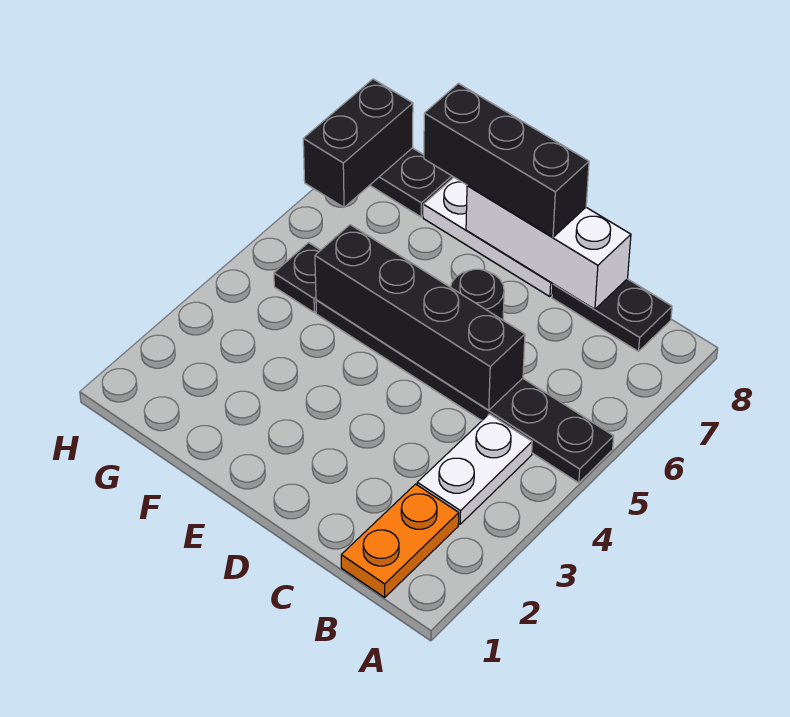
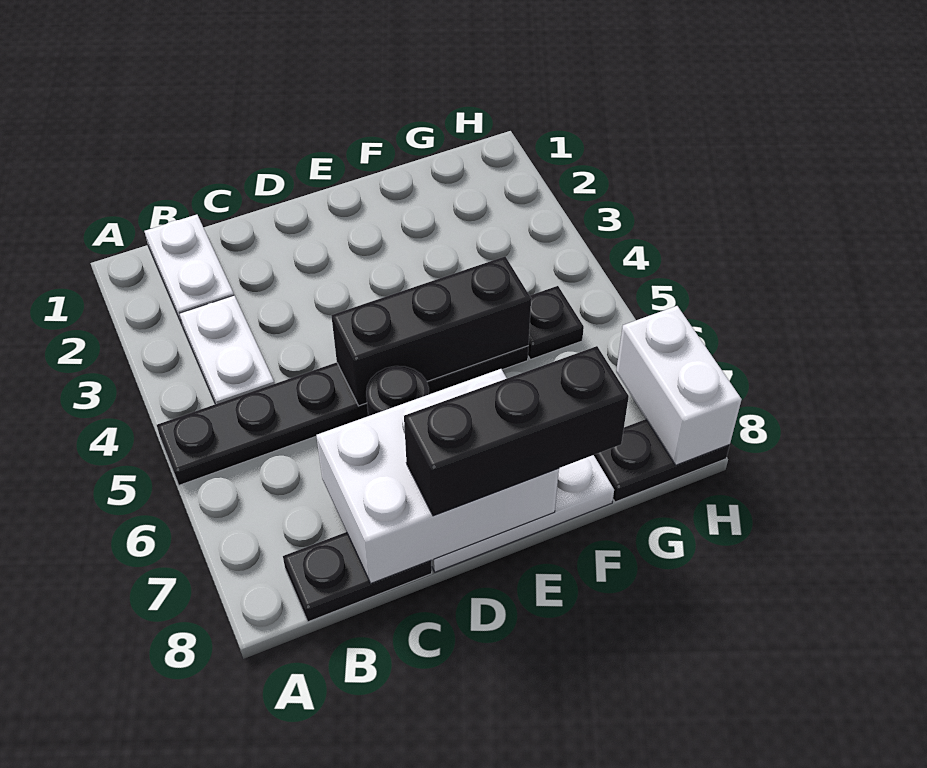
orange 1x2 plate [341,484,459,597] -> white 1x2 plate [144,215,234,324]
black 1x4 brick [315,225,525,410] -> black 1x3 brick [331,256,531,406]
white 1x3 brick [466,186,631,309] -> white 2x3 brick [316,369,559,583]
black 1x2 brick [303,79,413,207] -> white 1x2 brick [616,306,742,465]

